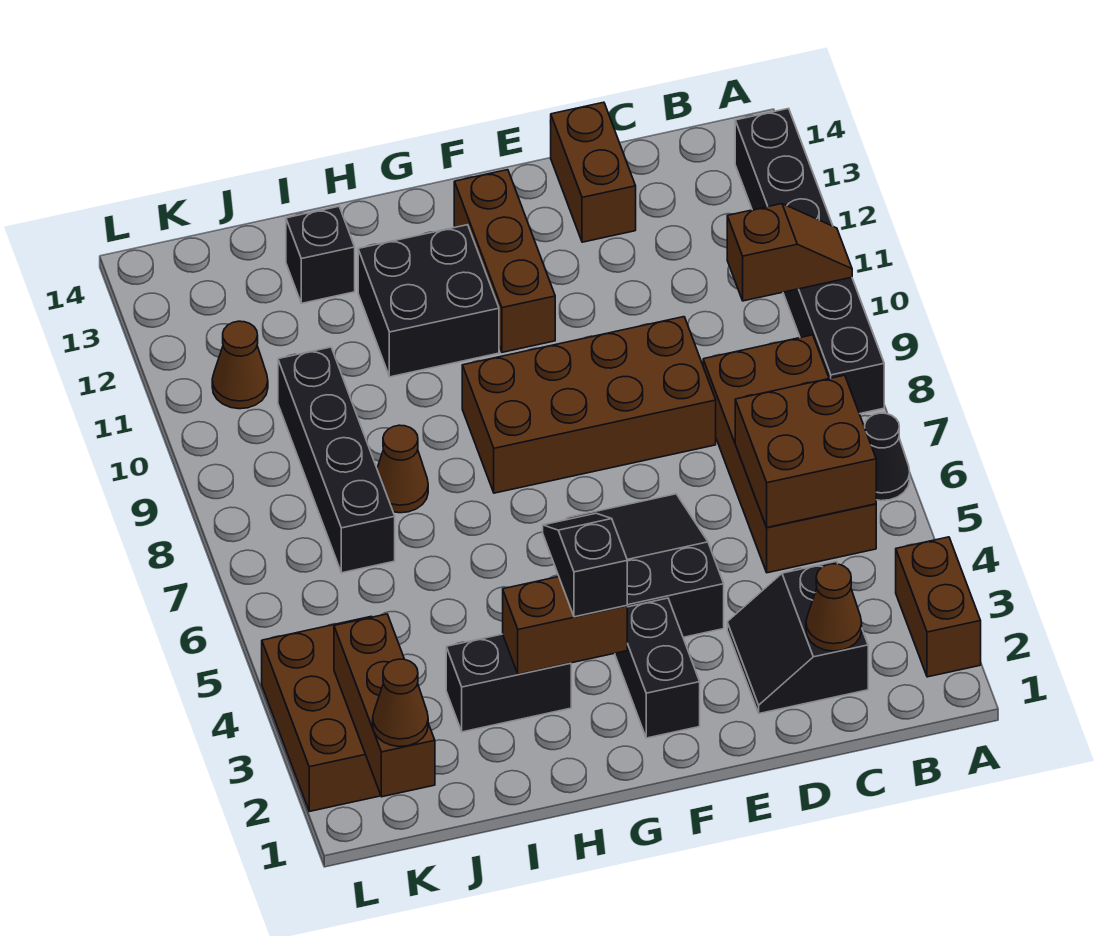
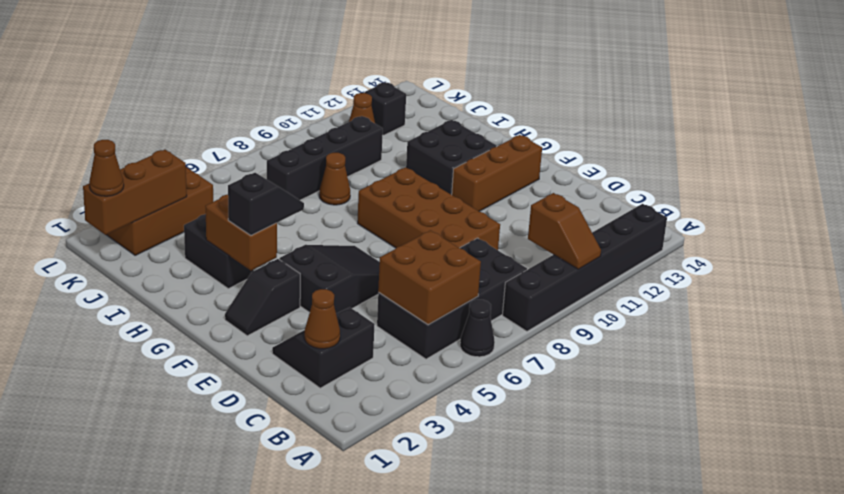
brown 1x2 brick [896,537,981,677] -> none
brown 2x4 brick [703,335,876,573] -> black 2x4 brick [377,238,527,359]
brown 1x2 brick [551,102,636,242] -> none
black 1x2 brick [615,598,700,738] -> black 1x2 slope [225,259,300,336]
black 1x1 brick [286,206,355,303] -> black 1x1 brick moved to [364,82,406,135]

